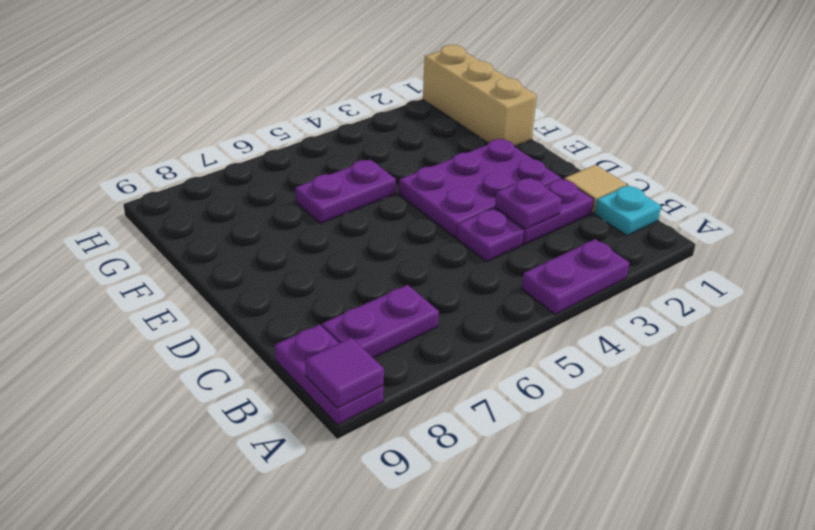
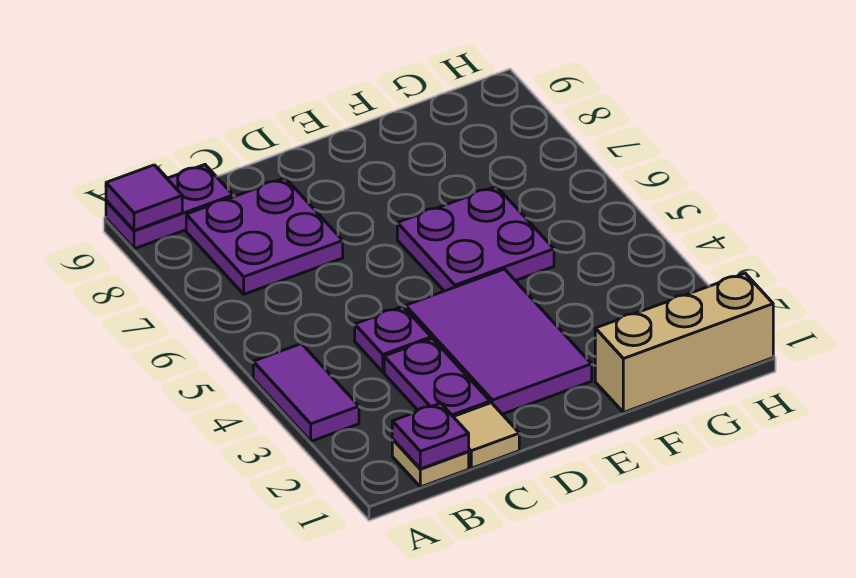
purple 1x2 plate [521,239,629,314] -> purple 1x2 tile [253,344,359,441]
cyan 1x1 plate [595,185,661,236] -> tan 1x1 plate [392,439,469,487]
purple 1x2 plate [322,285,439,358] -> purple 2x2 plate [186,178,343,294]
purple 1x1 plate [495,178,562,229] -> purple 1x1 plate moved to [392,403,469,469]
purple 2x3 plate [399,139,561,238] -> purple 2x3 tile [406,269,592,414]
purple 1x2 plate [295,160,396,223] -> purple 2x2 plate [397,186,554,291]

